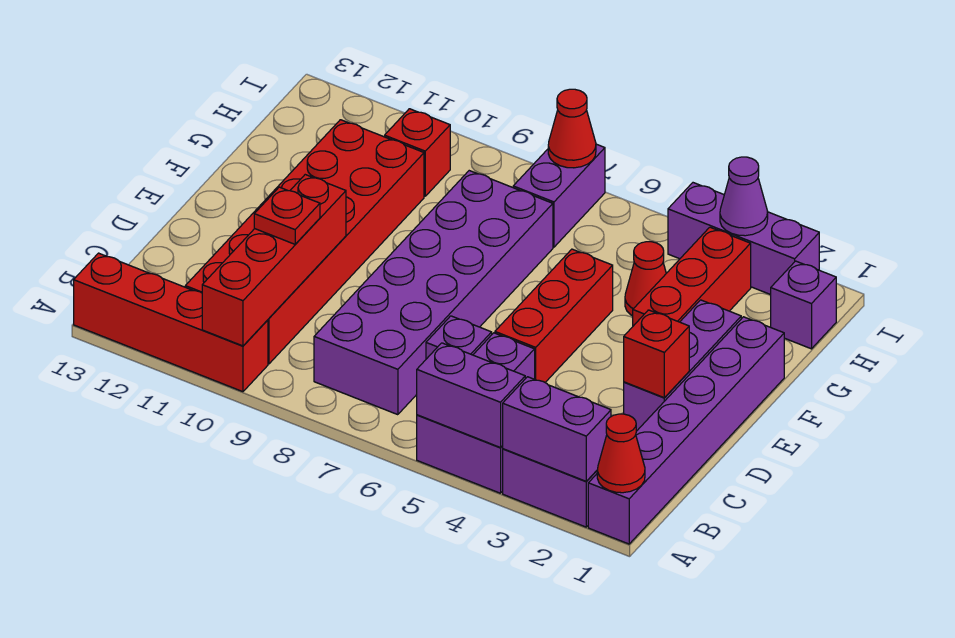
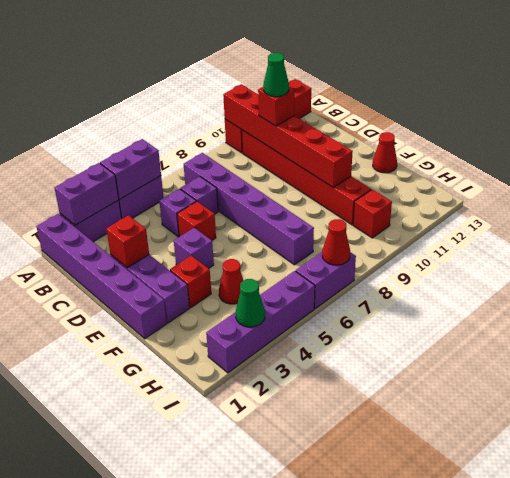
red 1x1 cone [597,414,645,493] -> red 1x1 cone moved to [373,132,397,173]
red 1x4 brick [202,175,346,346] -> red 1x6 brick [223,84,353,188]
purple 2x6 brick [314,171,553,415] -> purple 1x6 brick [184,153,314,265]
red 2x6 brick [185,120,424,364] -> red 1x6 brick [242,130,371,225]
red 1x1 plate [254,187,320,244] -> red 1x1 brick [258,87,294,126]
none -> green 1x1 cone [263,53,289,97]
red 1x3 brick [495,249,613,382] -> red 1x1 brick [177,201,216,240]
red 1x3 brick [633,227,751,326] -> red 1x1 brick [170,256,211,308]
purple 1x1 brick [771,261,836,349] -> purple 1x1 brick moved to [174,228,214,269]
purple 1x2 brick [513,144,605,247] -> purple 1x2 brick turned to [296,252,356,309]
purple 1x3 brick [668,183,819,295] -> purple 1x4 brick [206,271,315,373]
purple 1x1 cone [720,157,768,236] -> green 1x1 cone [236,279,265,327]

